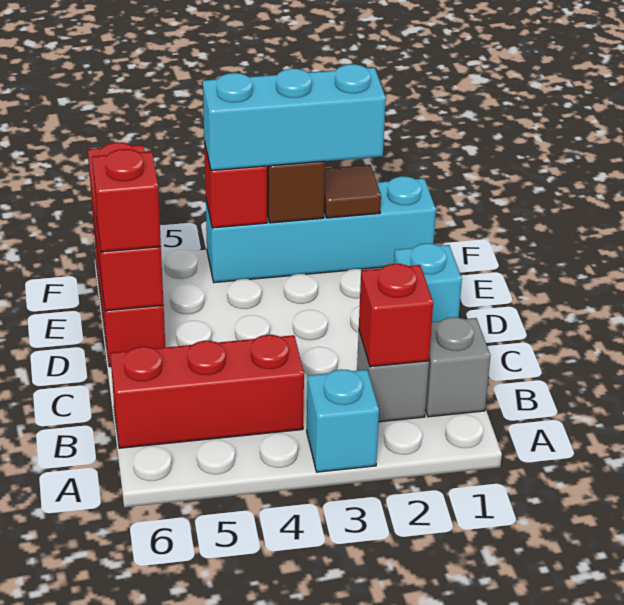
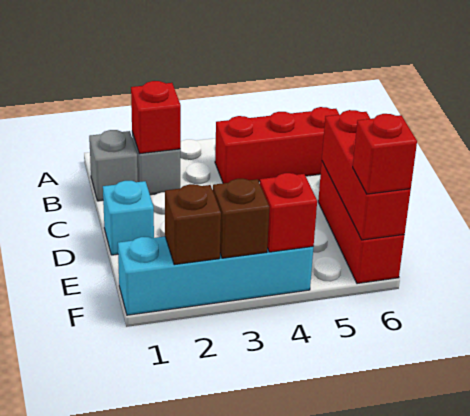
cyan 1x1 brick [307,369,379,472] -> none
red 1x1 brick [92,149,161,252] -> red 1x1 brick moved to [353,114,417,194]
brown 1x1 tile [324,165,381,218] -> brown 1x1 brick [165,184,221,265]
cyan 1x3 brick [203,64,386,171] -> none

